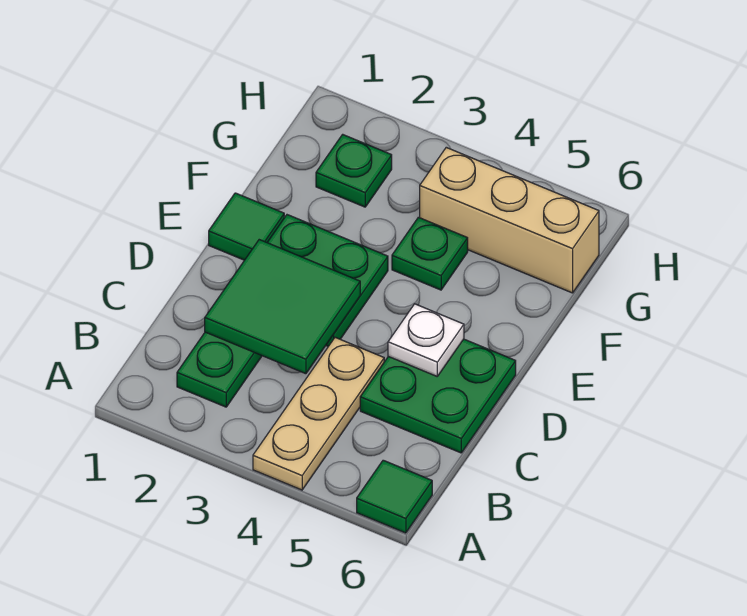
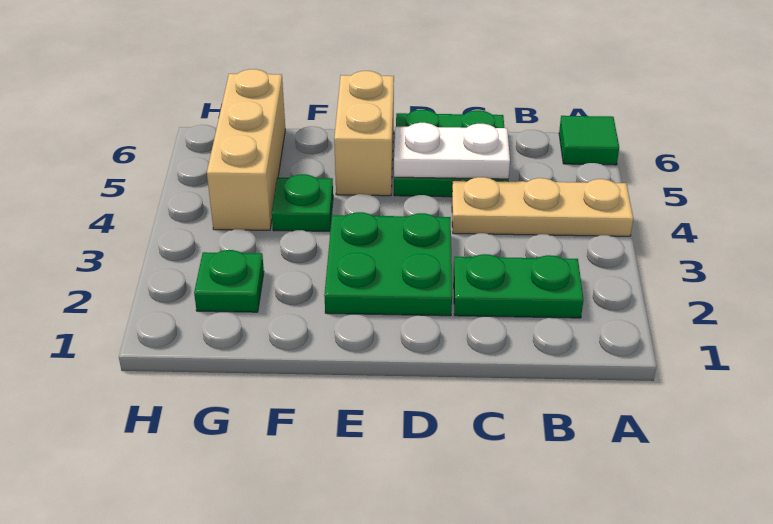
green 2x2 tile [205,240,360,374] -> none
white 1x1 plate [388,304,464,376] -> white 1x2 plate [394,123,510,179]
green 1x1 tile [209,193,284,260] -> none
none -> tan 1x2 brick [334,71,394,196]

